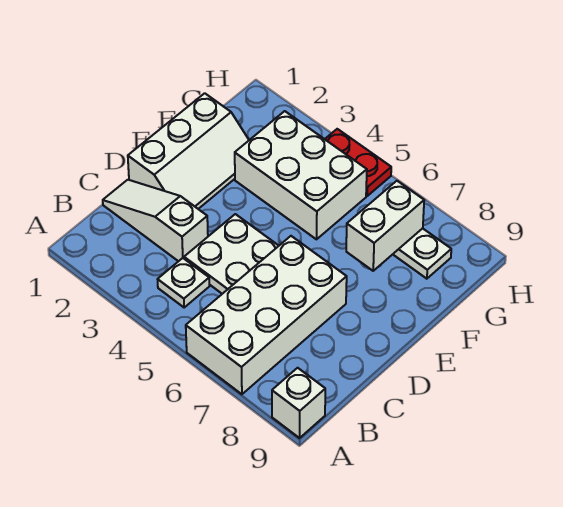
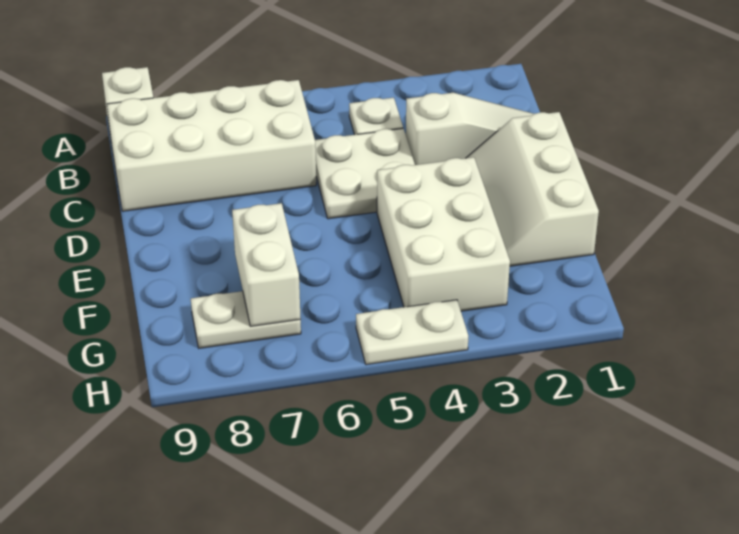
white 2x4 brick [186,236,347,394] -> white 2x4 brick turned to [107,80,316,211]
white 2x3 brick [235,111,367,239] -> white 2x3 brick turned to [377,157,510,311]
red 1x2 plate [325,129,391,196] -> white 1x2 plate [356,300,468,365]

